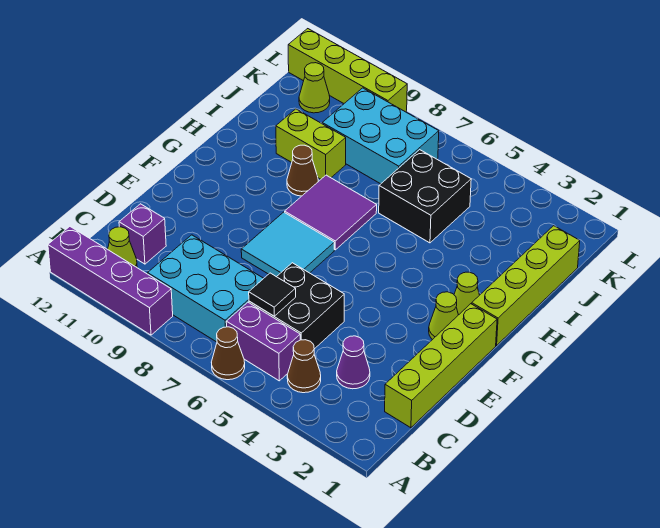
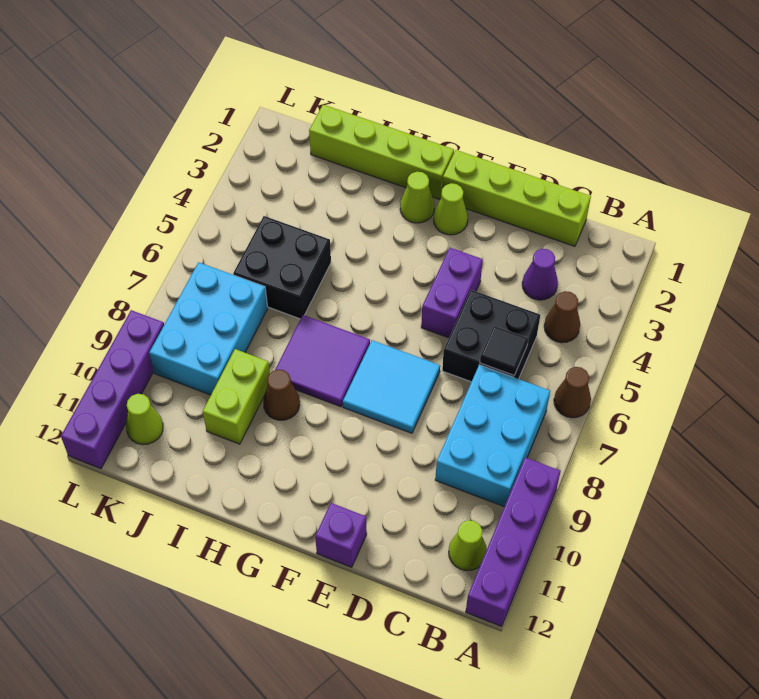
purple 1x2 brick [226,302,300,381] -> purple 1x2 brick moved to [421,248,483,338]
purple 1x1 brick [119,204,166,264] -> purple 1x1 brick moved to [315,503,367,567]
lime 1x4 brick [288,29,407,112] -> purple 1x4 brick [61,310,164,469]

